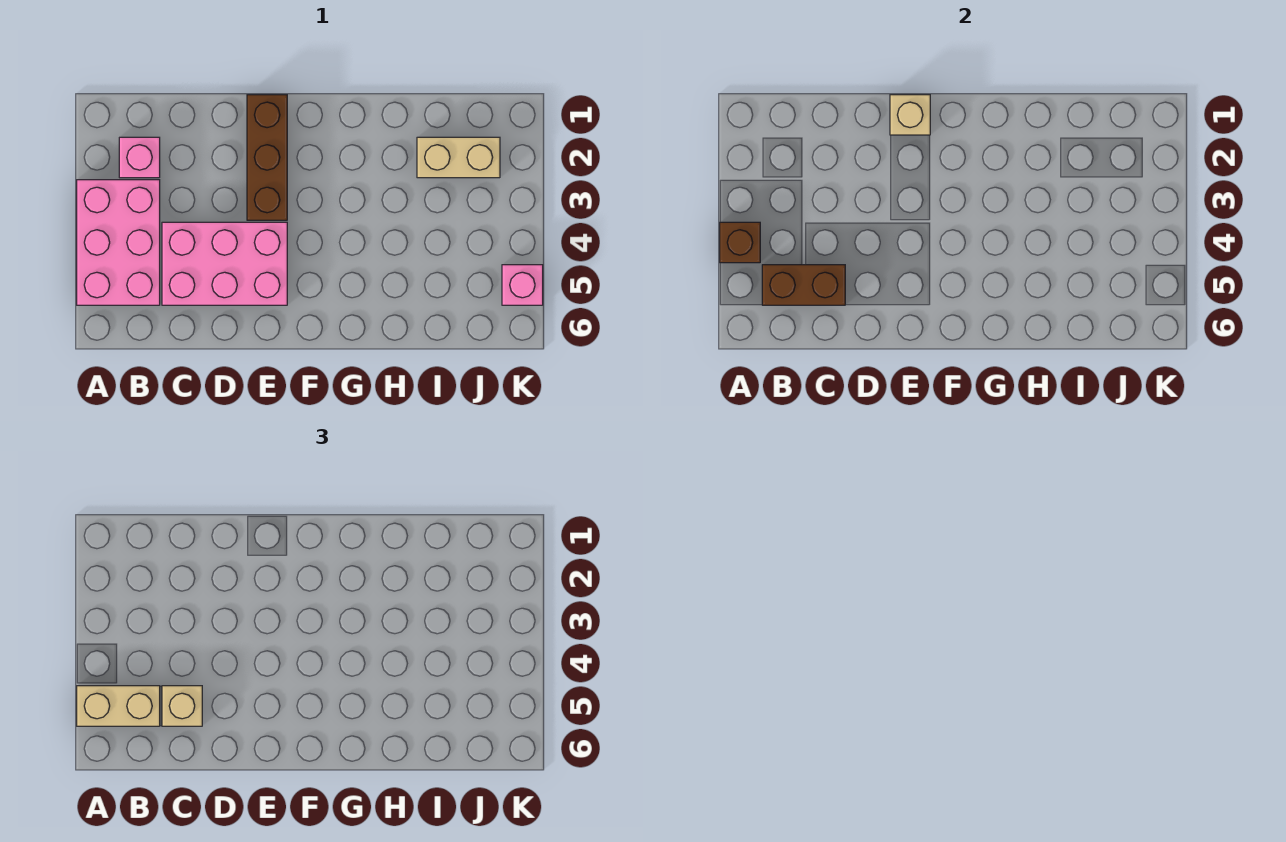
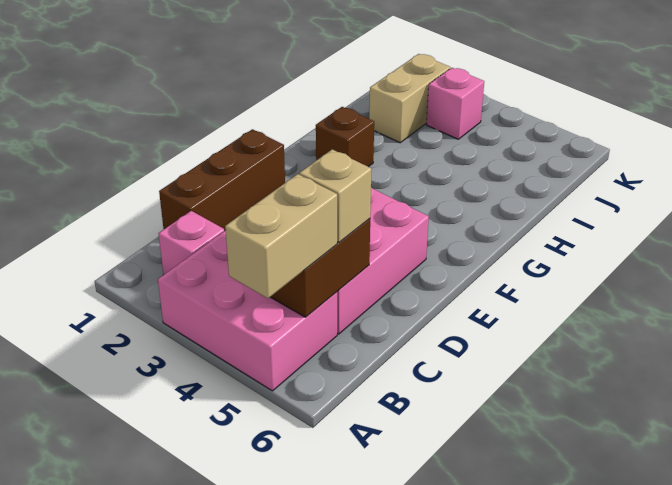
brown 1x1 brick [720,222,760,263] -> brown 1x1 brick moved to [316,107,374,167]
brown 1x3 brick [247,95,287,220] -> brown 1x3 brick turned to [159,129,285,230]
tan 1x1 brick [890,95,930,135] -> none
pink 1x1 brick [502,265,543,305] -> pink 1x1 brick moved to [426,68,484,139]

